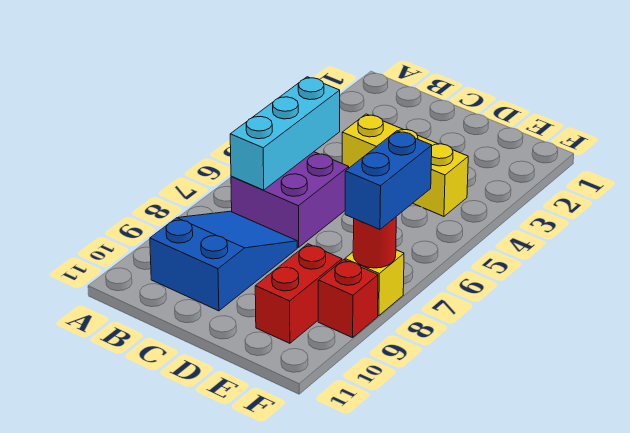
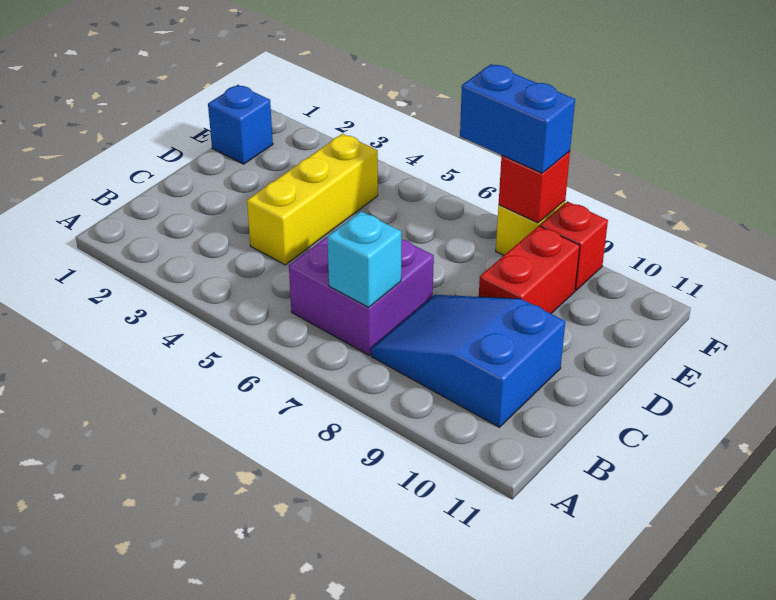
cyan 1x3 brick [230,77,340,190] -> cyan 1x1 brick [327,211,401,307]
none -> blue 1x1 brick [208,85,273,164]
red 1x2 brick [255,244,342,343] -> red 1x2 brick turned to [479,226,580,314]
red 1x1 round brick [353,217,396,268] -> red 1x1 brick [499,151,570,223]

